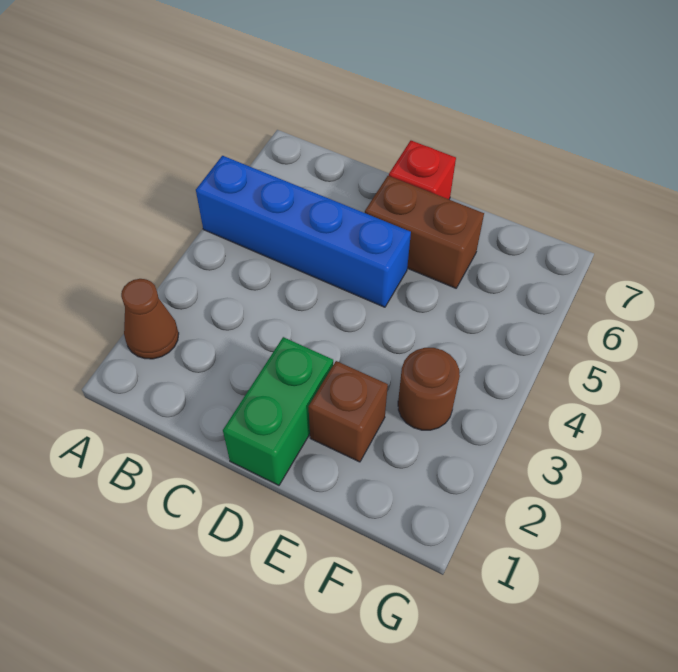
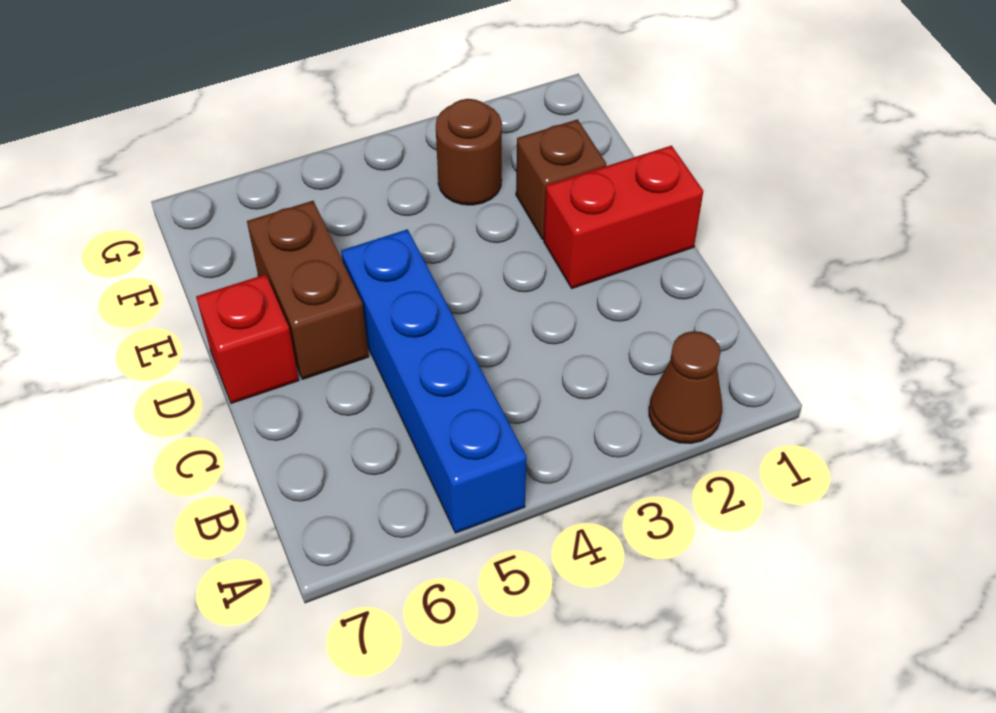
green 1x2 brick [223,337,333,485] -> red 1x2 brick [544,146,703,288]

